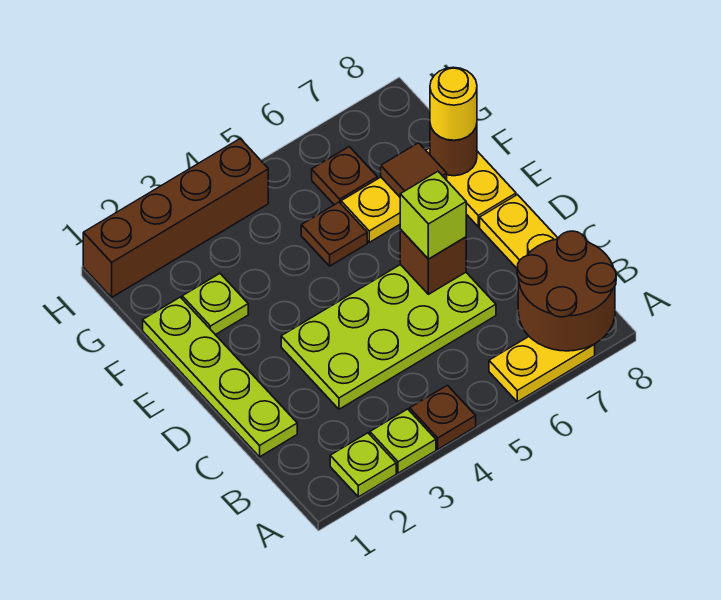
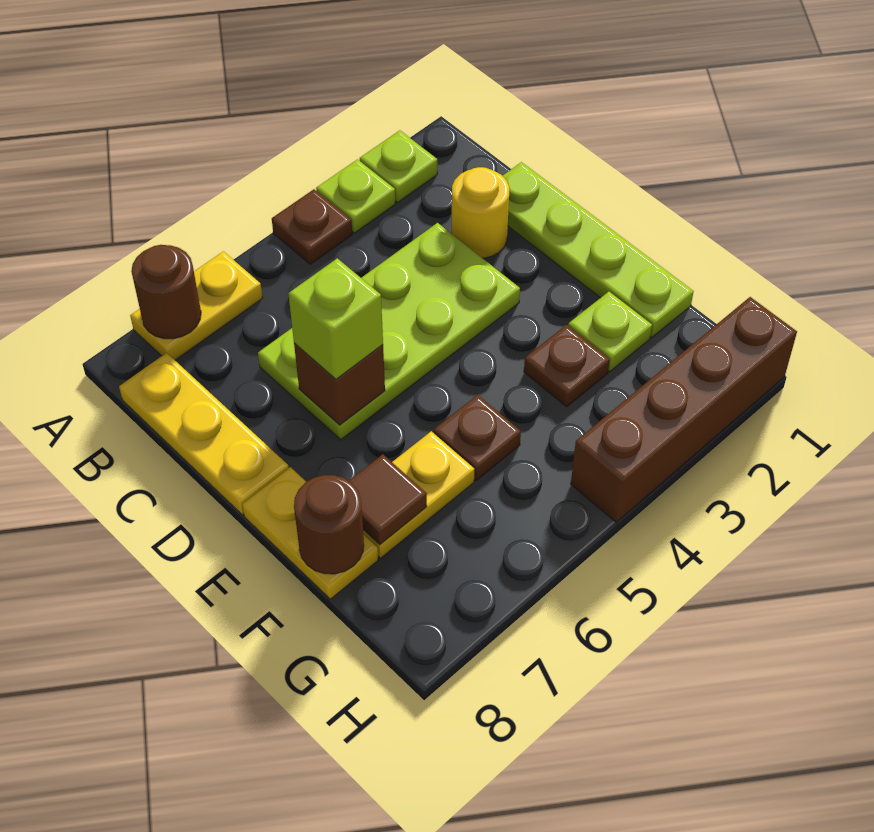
brown 2x2 round brick [517,231,616,351] -> brown 1x1 round brick [131,245,201,339]
yellow 1x1 round brick [430,67,477,140] -> yellow 1x1 round brick moved to [452,167,509,258]
brown 1x1 plate [312,147,377,205] -> brown 1x1 plate moved to [524,325,610,407]

